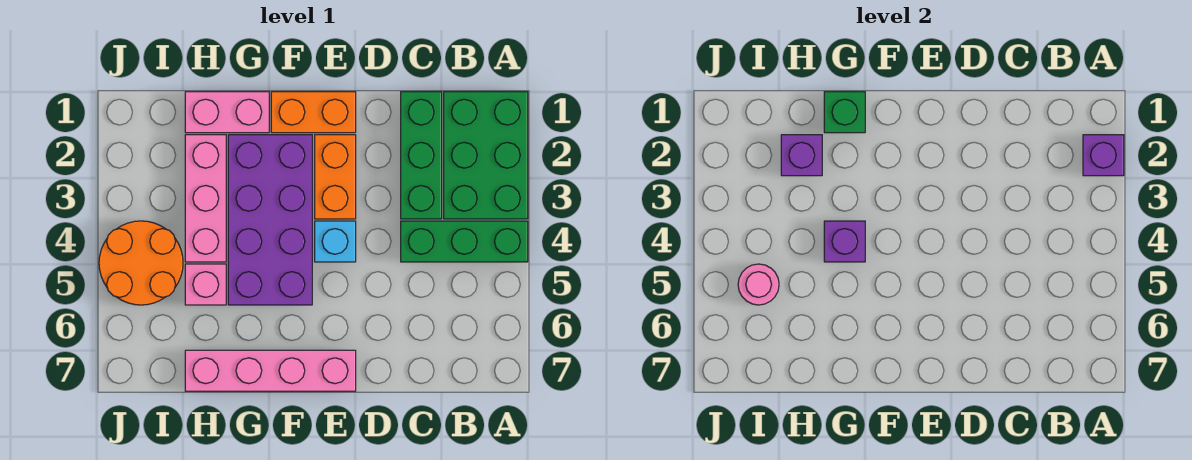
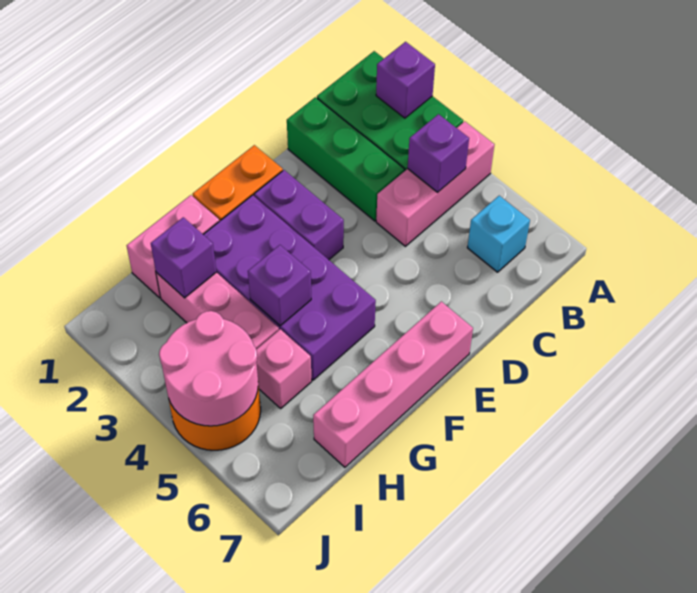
green 1x3 brick [401,221,528,262] -> pink 1x3 brick [376,121,494,246]
none -> purple 1x1 brick [408,114,469,193]
orange 1x2 brick [315,135,356,219] -> purple 1x2 brick [254,170,344,260]
cyan 1x1 brick [315,221,356,262] -> cyan 1x1 brick moved to [467,196,530,272]
green 1x1 brick [824,92,865,133] -> none
pink 1x1 round brick [738,264,779,305] -> pink 2x2 round brick [159,311,258,426]

